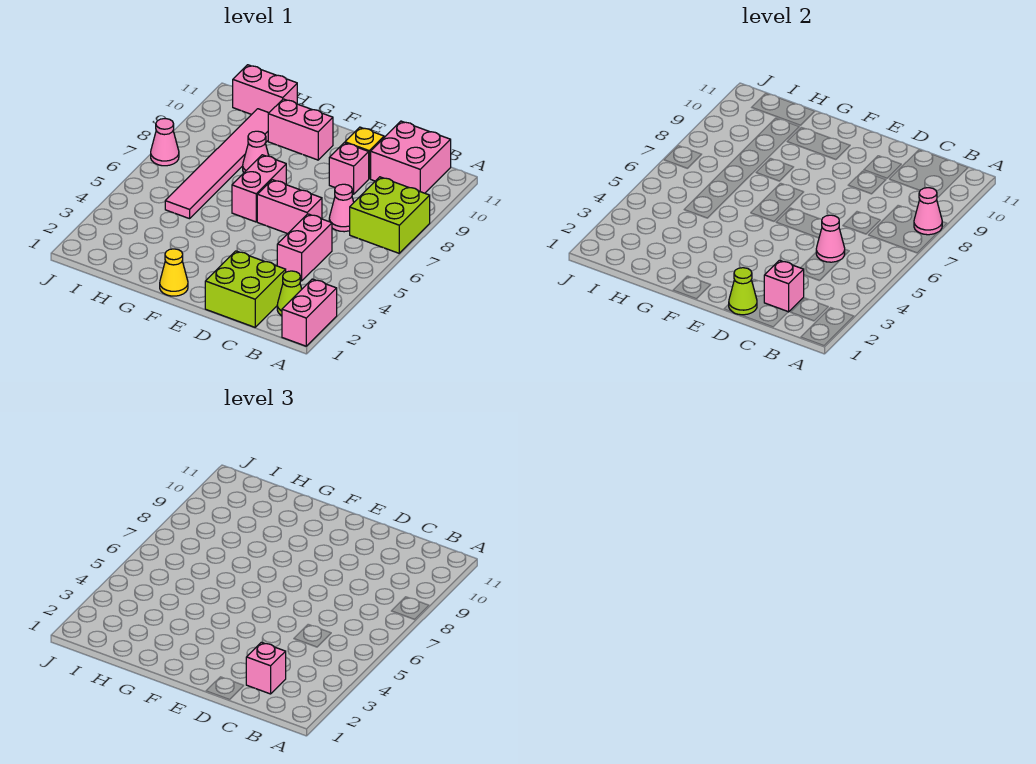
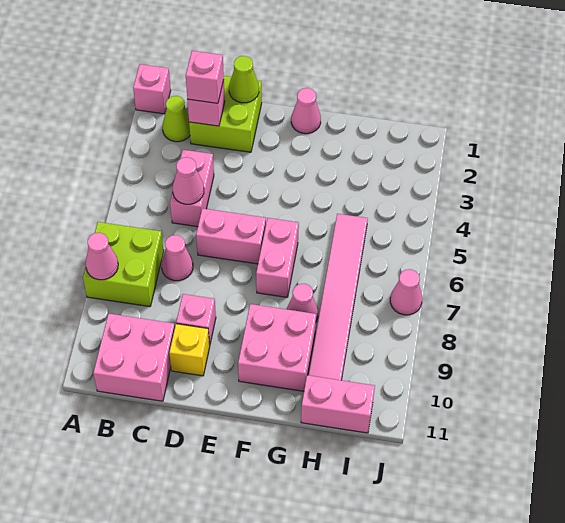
pink 1x2 brick [282,279,337,346] -> pink 1x1 brick [133,64,171,114]
yellow 1x1 cone [160,249,188,296] -> pink 1x1 cone [291,88,321,134]
pink 1x2 brick [268,99,333,160] -> pink 2x2 brick [238,304,316,391]

